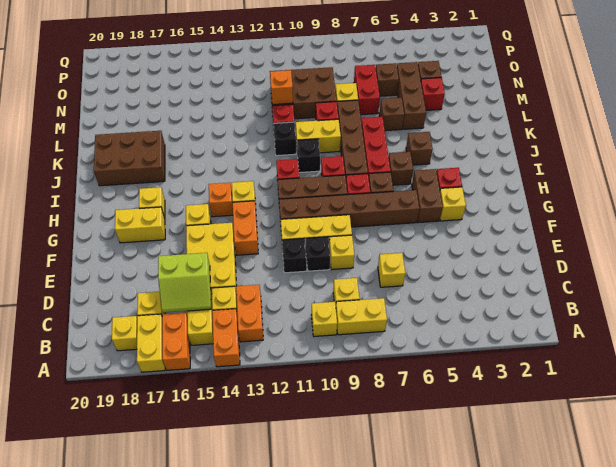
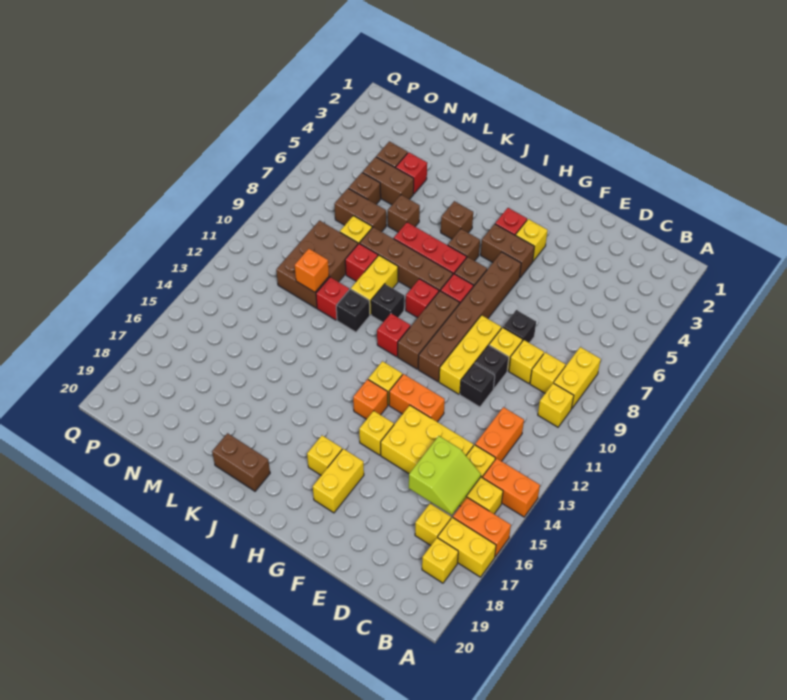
orange 1x2 brick [236,285,263,342] -> orange 1x2 brick turned to [475,407,524,461]
yellow 1x1 brick [378,253,405,287] -> yellow 1x1 brick moved to [509,340,544,384]
none -> black 1x1 brick [503,310,536,343]
brown 2x3 brick [94,131,165,186] -> brown 1x2 brick [212,433,270,491]
brown 1x3 brick [397,62,426,129] -> brown 1x2 brick [363,157,414,205]
red 1x2 brick [354,65,380,115] -> brown 1x2 brick [334,188,386,232]

